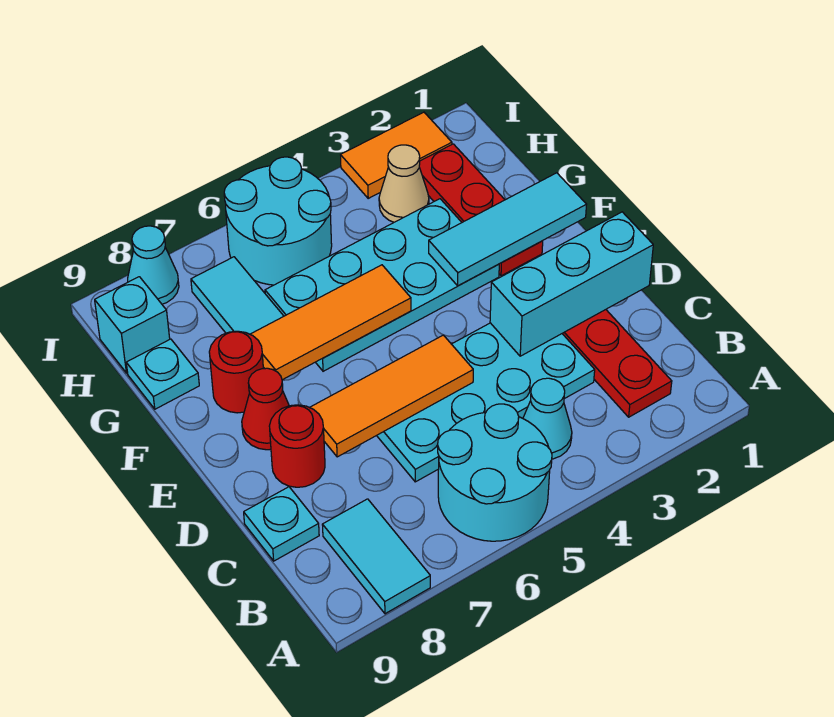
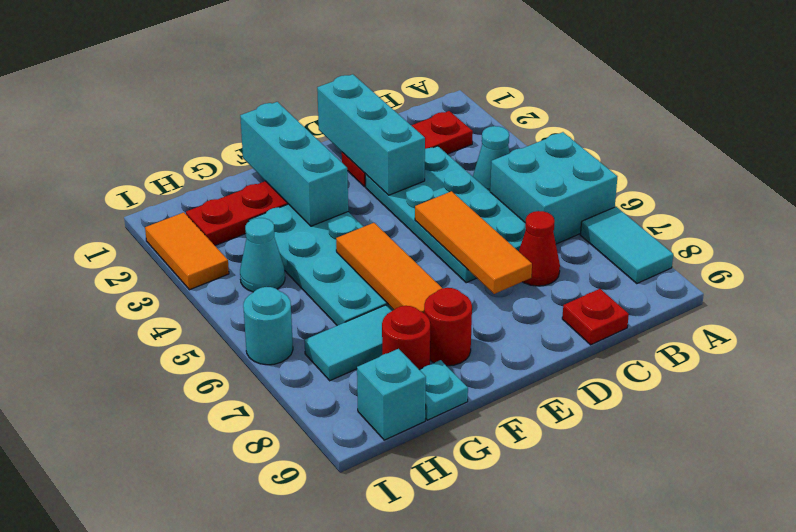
cyan 2x2 round brick [438,404,552,541] -> cyan 2x2 brick [490,132,617,244]
cyan 1x2 tile [322,499,430,614] -> cyan 1x2 tile turned to [581,207,673,283]
cyan 1x1 plate [244,487,319,561] -> red 1x1 plate [562,289,629,345]
red 1x1 round brick [269,405,325,487] -> red 1x1 round brick moved to [382,306,430,369]
red 1x1 cone [242,368,289,450] -> red 1x1 cone moved to [519,211,560,286]
cyan 1x3 tile [429,173,587,286] -> cyan 1x3 brick [240,102,348,226]
tan 1x1 cone [379,145,429,222] -> none
cyan 2x2 round brick [224,157,332,285] -> cyan 1x1 round brick [243,287,293,365]
cyan 1x1 cone [128,226,179,304] -> cyan 1x1 cone moved to [240,218,285,292]

